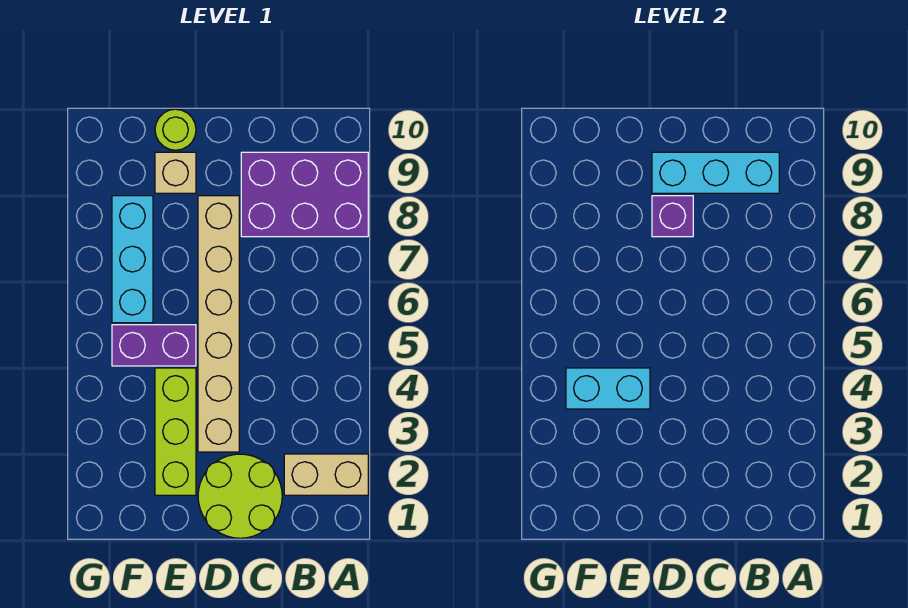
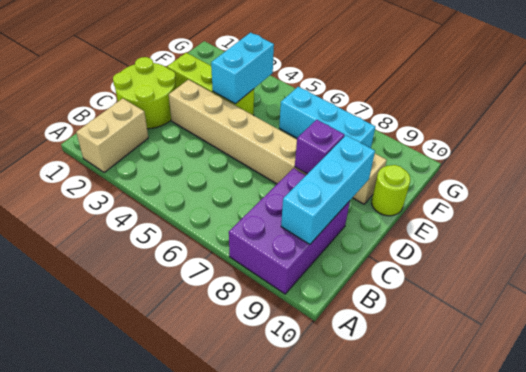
purple 1x2 brick [112,325,196,366] -> none

